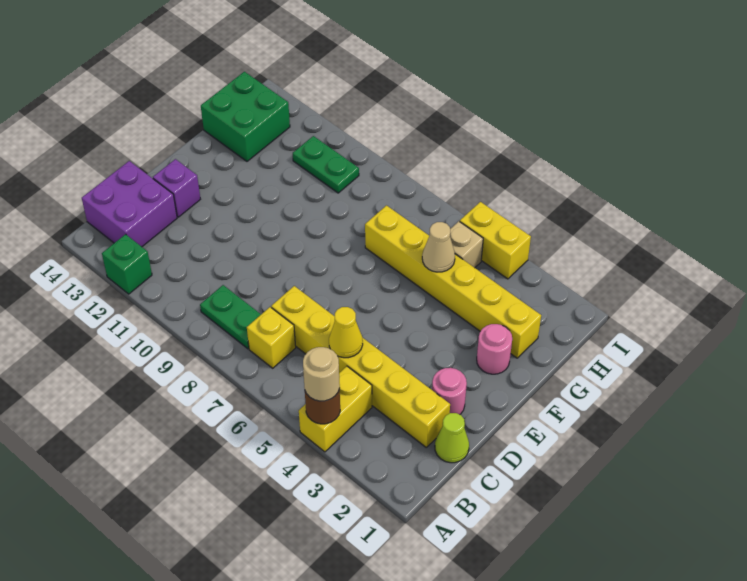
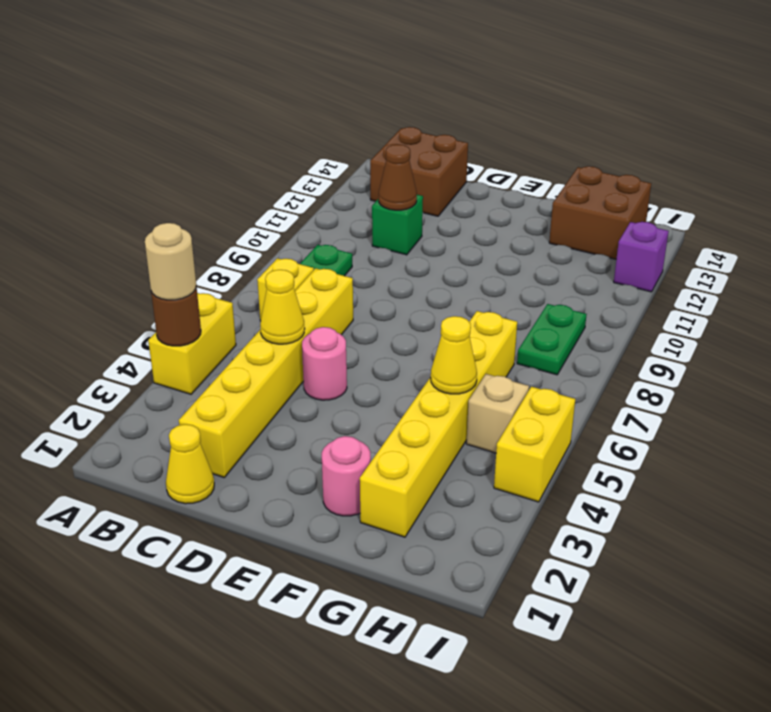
yellow 1x2 brick [299,366,372,452] -> yellow 1x2 brick turned to [148,293,236,394]
green 1x1 brick [102,234,152,294] -> green 1x1 brick moved to [372,195,423,255]
purple 2x2 brick [82,161,177,247] -> brown 2x2 brick [370,127,468,216]
lime 1x1 cone [435,413,469,463] -> yellow 1x1 cone [166,424,214,504]
none -> brown 1x1 cone [379,144,417,210]
pink 1x1 round brick [432,368,467,414] -> pink 1x1 round brick moved to [302,327,347,400]
purple 1x1 brick [153,159,200,217] -> purple 1x1 brick moved to [614,222,669,292]
tan 1x1 cone [422,222,455,272] -> yellow 1x1 cone [431,316,477,394]
green 2x2 brick [201,72,290,161] -> brown 2x2 brick [549,166,651,259]
green 1x2 plate [293,136,359,193] -> green 1x2 plate moved to [517,304,587,375]

